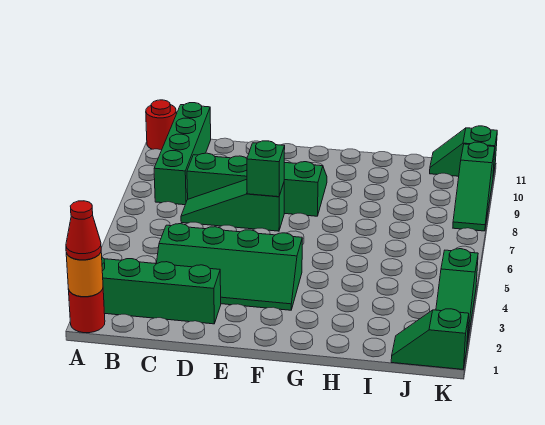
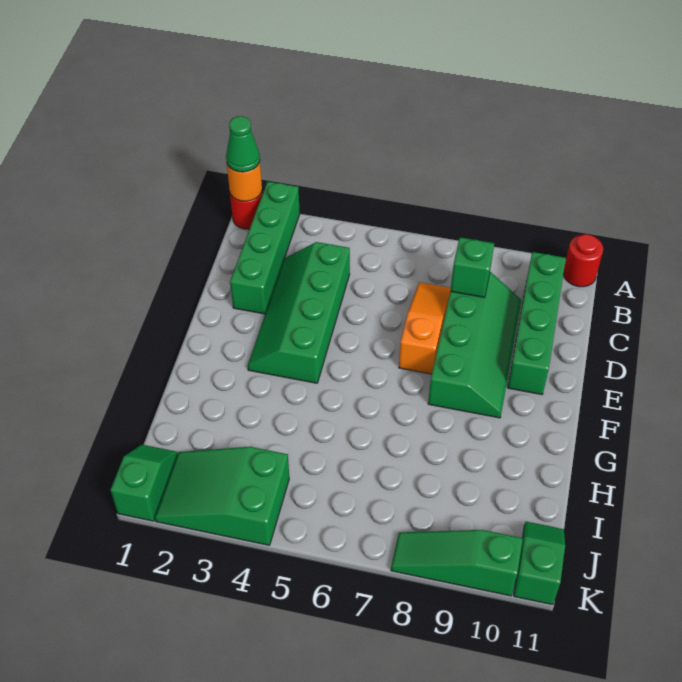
red 1x1 cone [66,201,101,260] -> green 1x1 cone [226,116,260,172]
green 1x4 brick [154,103,211,205] -> green 1x4 brick turned to [508,252,566,395]
green 1x3 slope [181,179,284,231] -> orange 1x3 slope [399,282,451,374]
green 1x1 brick [247,141,285,197] -> green 1x1 brick moved to [450,237,494,297]
green 1x3 slope [436,249,478,344] -> green 2x3 slope [155,447,289,545]

